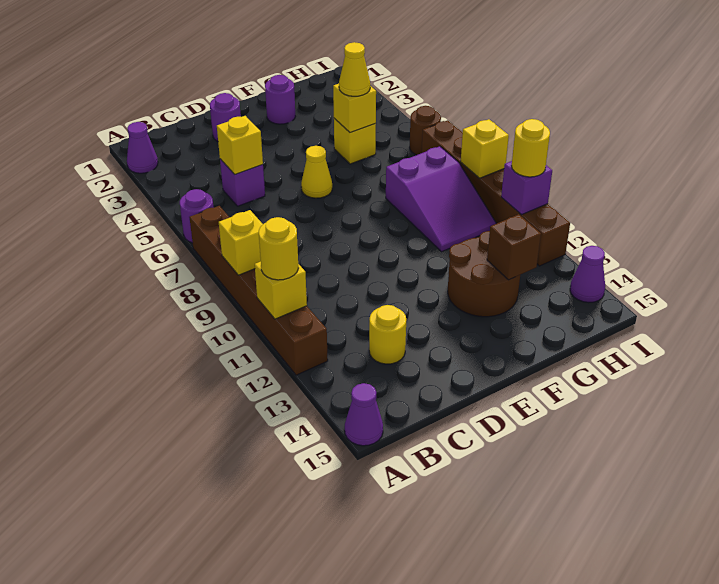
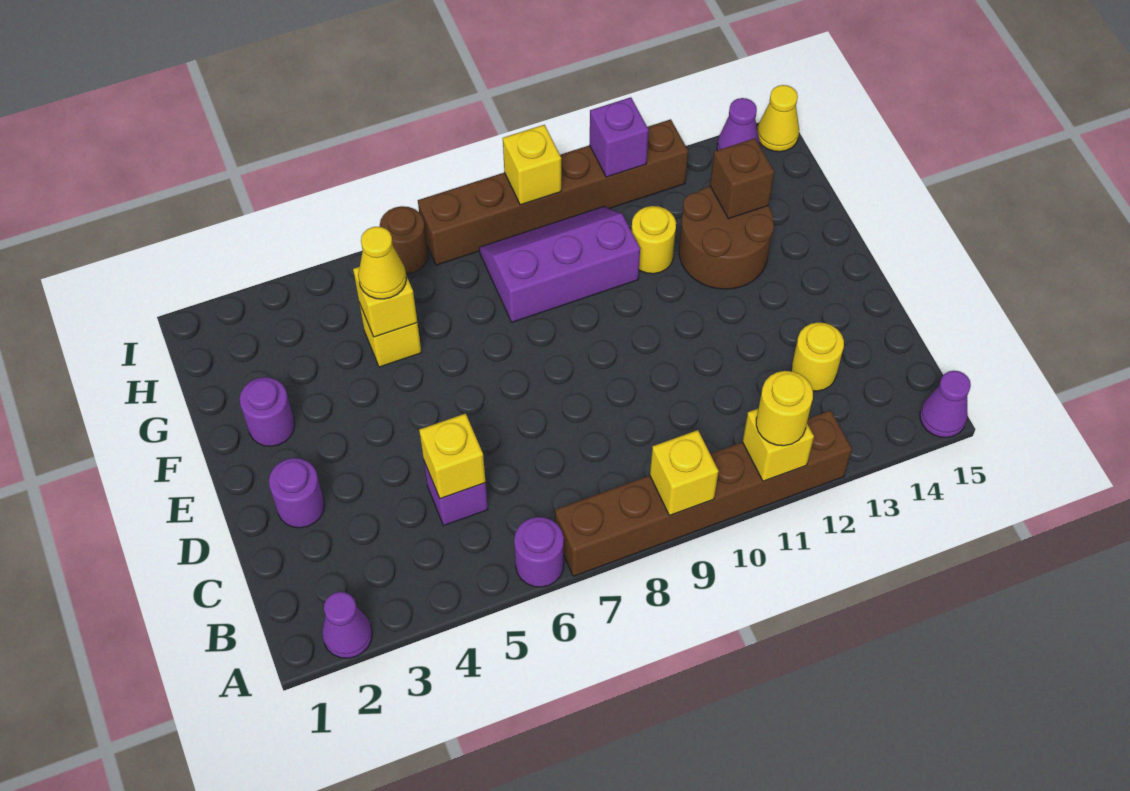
yellow 1x1 cone [301,146,332,198] -> yellow 1x1 cone moved to [757,85,799,152]
purple 2x3 slope [386,146,496,252] -> purple 2x3 slope turned to [479,207,640,322]
yellow 1x1 round brick [512,119,550,177] -> yellow 1x1 round brick moved to [632,206,676,274]

